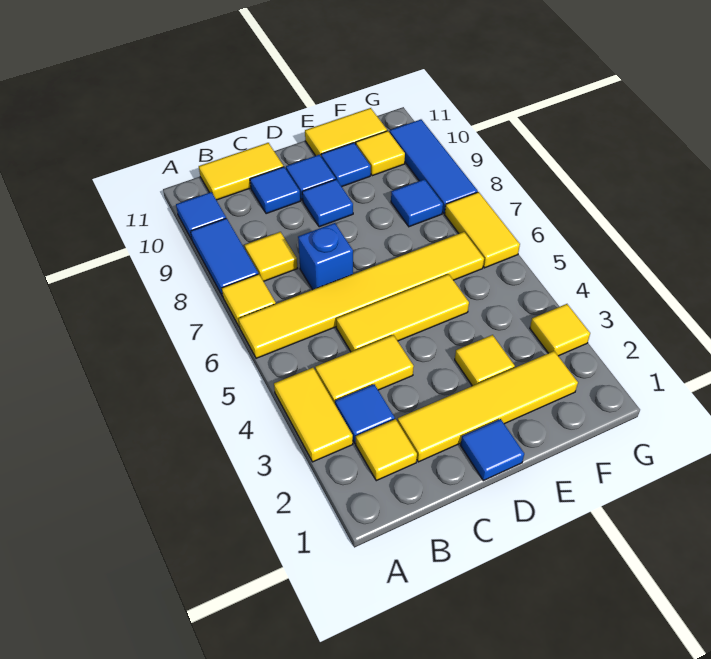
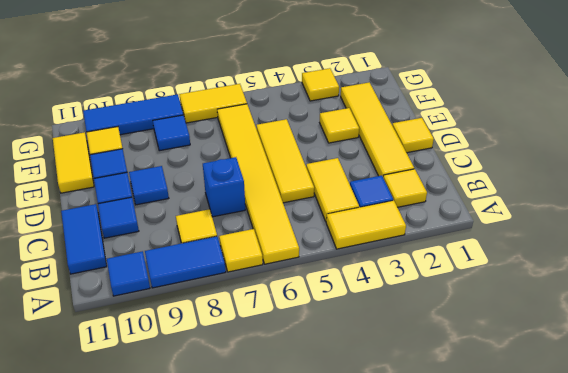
yellow 1x2 tile [199,143,283,200] -> blue 1x2 tile [61,204,107,274]
blue 1x1 tile [461,419,524,481] -> yellow 1x1 tile [392,118,434,153]

